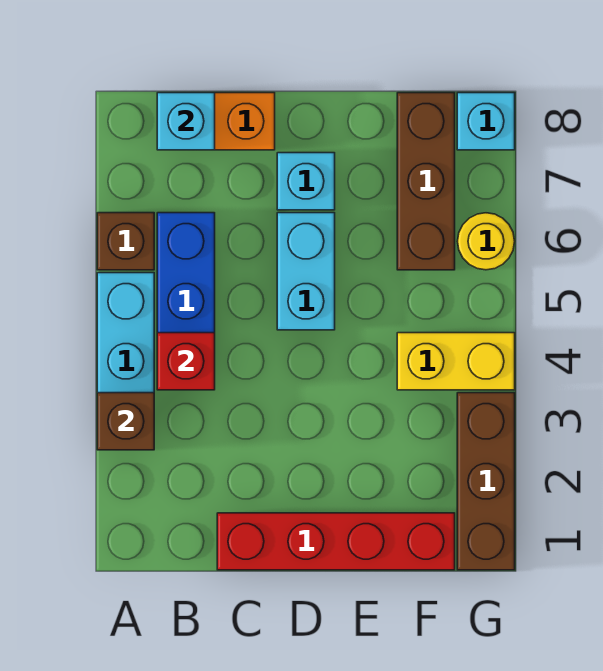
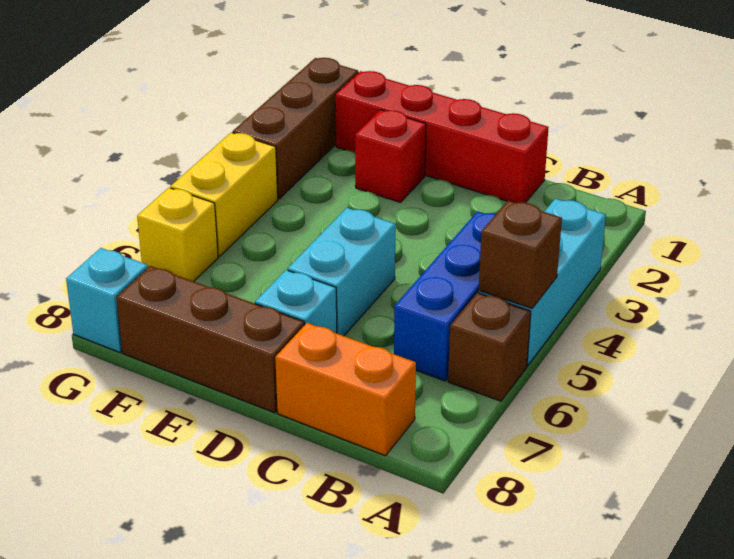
brown 1x1 brick [97,393,154,450] -> brown 1x1 brick moved to [479,201,562,308]
red 1x1 brick [157,333,215,390] -> red 1x1 brick moved to [355,110,426,203]
cyan 1x1 brick [157,93,215,150] -> none
yellow 1x2 brick [397,333,515,390] -> yellow 1x2 brick turned to [170,132,278,256]
brown 1x3 brick [397,93,455,270] -> brown 1x3 brick turned to [116,266,304,413]
yellow 1x1 round brick [457,213,515,270] -> yellow 1x1 brick [137,188,218,281]

